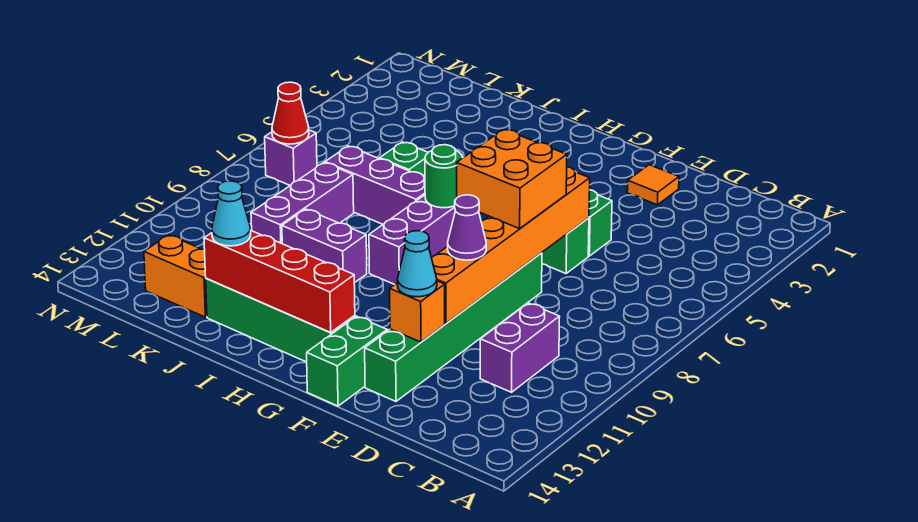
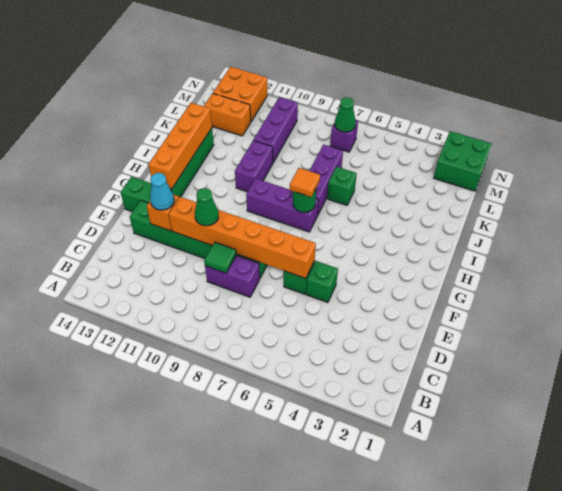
purple 1x2 brick [480,303,560,392] -> purple 1x2 brick moved to [205,255,260,297]
none -> green 1x1 tile [204,242,236,273]
orange 1x1 tile [627,165,679,205] -> orange 1x1 tile moved to [289,168,320,197]
orange 2x2 brick [457,129,567,229] -> orange 2x2 brick moved to [213,67,267,121]
purple 1x1 cone [448,195,486,260] -> green 1x1 cone [195,188,219,226]
red 1x4 brick [204,231,355,333] -> orange 1x4 brick [149,103,212,189]
cyan 1x1 cone [212,181,251,246] -> none
purple 1x3 brick [251,163,354,244] -> purple 1x3 brick turned to [254,97,298,163]
orange 1x2 brick [144,235,207,317] -> orange 1x2 brick turned to [204,93,251,136]
none -> green 2x2 brick [434,131,492,191]
red 1x1 cone [272,82,309,144] -> green 1x1 cone [335,97,356,132]

